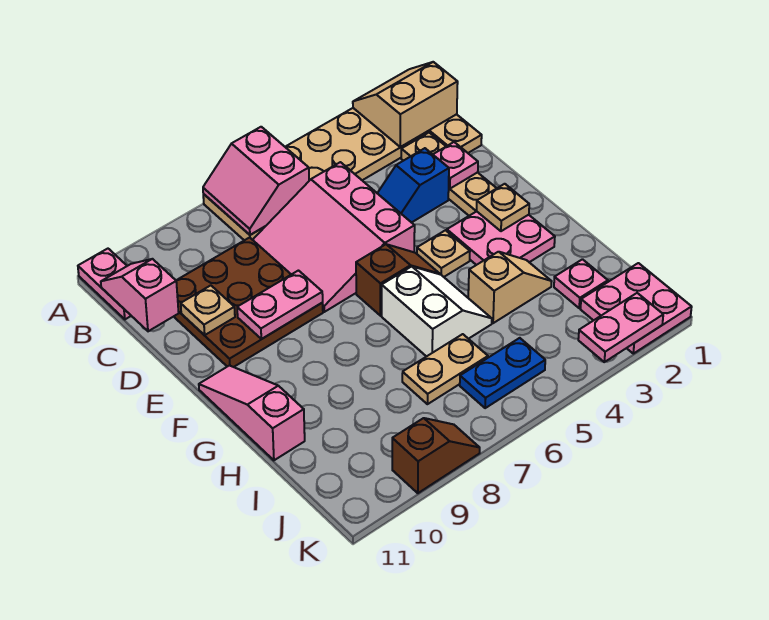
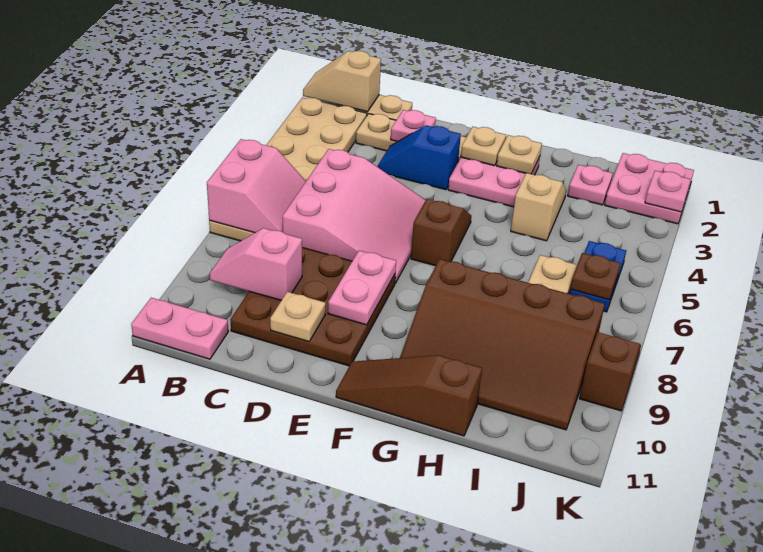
tan 2x2 slope [353,62,458,147] -> tan 1x2 slope [303,51,381,112]
pink 2x2 slope [203,127,309,235] -> pink 2x2 slope turned to [207,139,306,233]
pink 1x2 slope [101,259,179,331] -> pink 1x2 slope moved to [210,228,302,300]
pink 3x3 slope [253,162,415,312] -> pink 3x3 slope turned to [283,149,426,283]
blue 1x2 slope [377,148,449,223] -> blue 1x2 slope turned to [378,125,461,190]
tan 1x1 plate [417,230,470,277] -> tan 1x1 plate moved to [497,135,542,174]
pink 1x3 slope [199,366,305,460] -> brown 1x3 slope [336,355,482,436]
white 2x2 slope [382,266,492,357] -> none
none -> brown 3x4 slope [400,259,605,430]
none -> brown 1x1 plate [570,253,621,300]
pink 1x2 plate [578,293,663,362] -> pink 1x1 plate [645,171,691,212]

